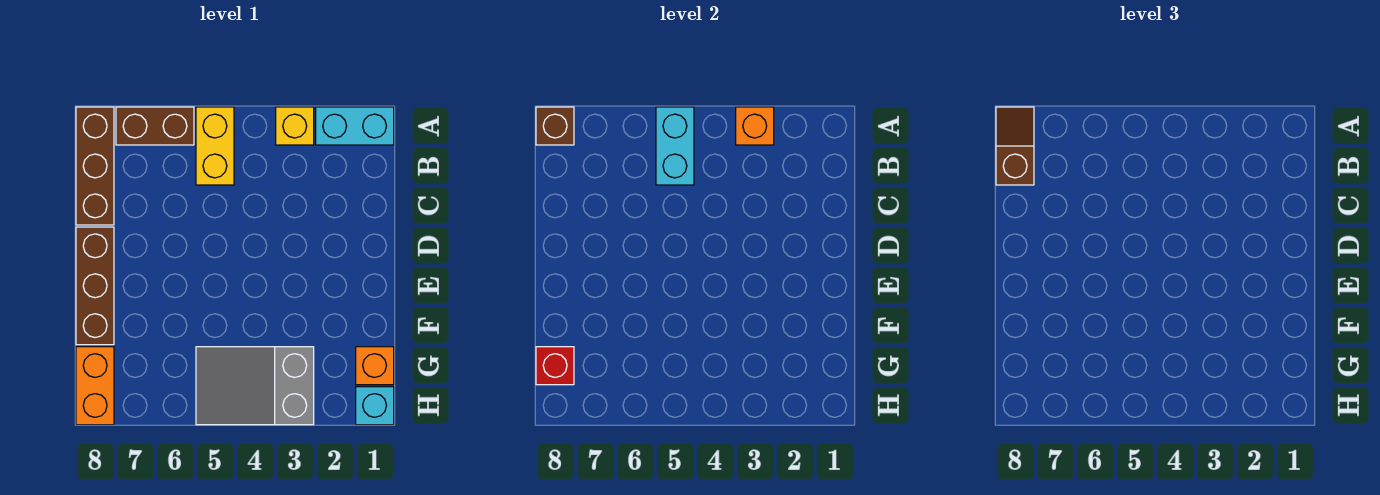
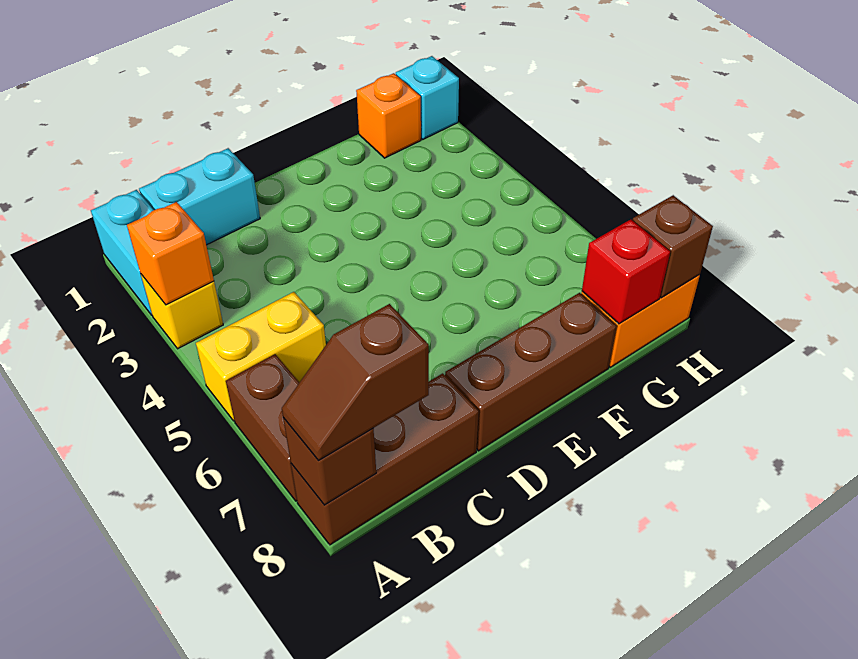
cyan 1x2 brick [656,107,694,185] -> cyan 1x2 brick moved to [139,148,260,245]
grey 2x3 slope [196,347,314,425] -> none
none -> brown 1x1 brick [633,195,713,298]

